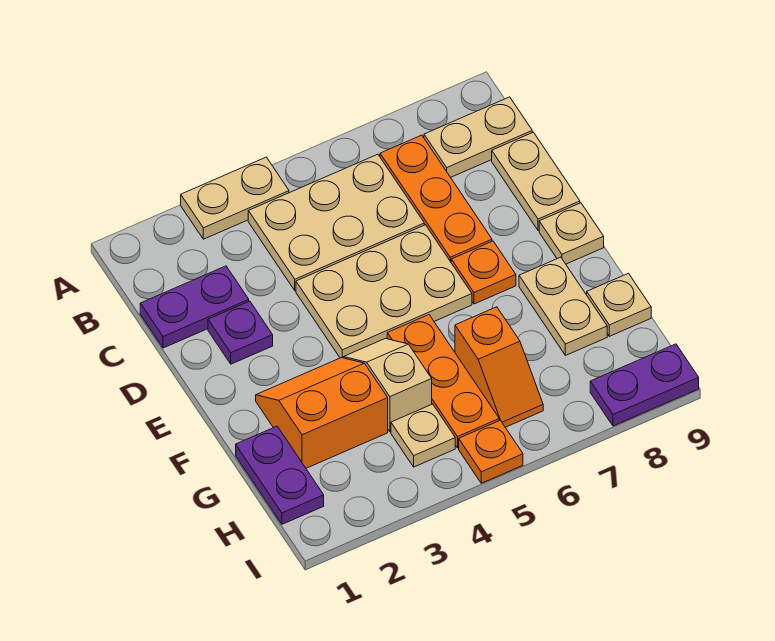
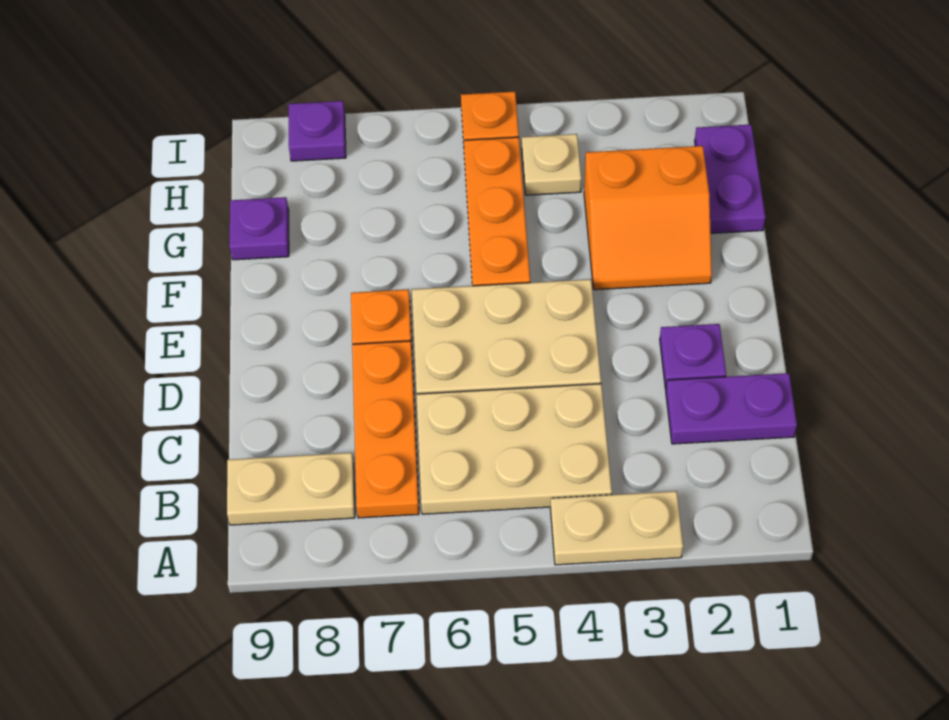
tan 1x2 plate [492,132,580,231] -> none
tan 1x1 plate [539,203,604,264] -> none
tan 1x2 slope [343,338,432,432] -> none
tan 1x2 plate [519,257,607,356] -> none
orange 1x2 slope [455,307,543,427] -> none
tan 1x1 plate [587,273,651,336] -> purple 1x1 plate [230,197,289,260]
purple 1x2 plate [590,344,699,426] -> purple 1x1 plate [288,101,346,161]

